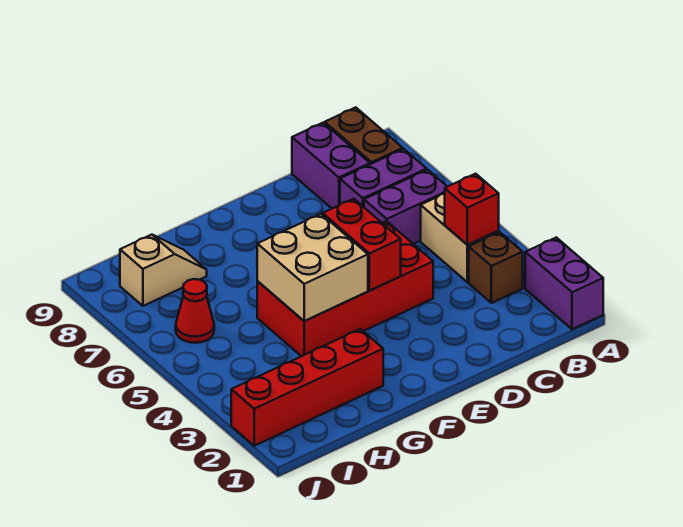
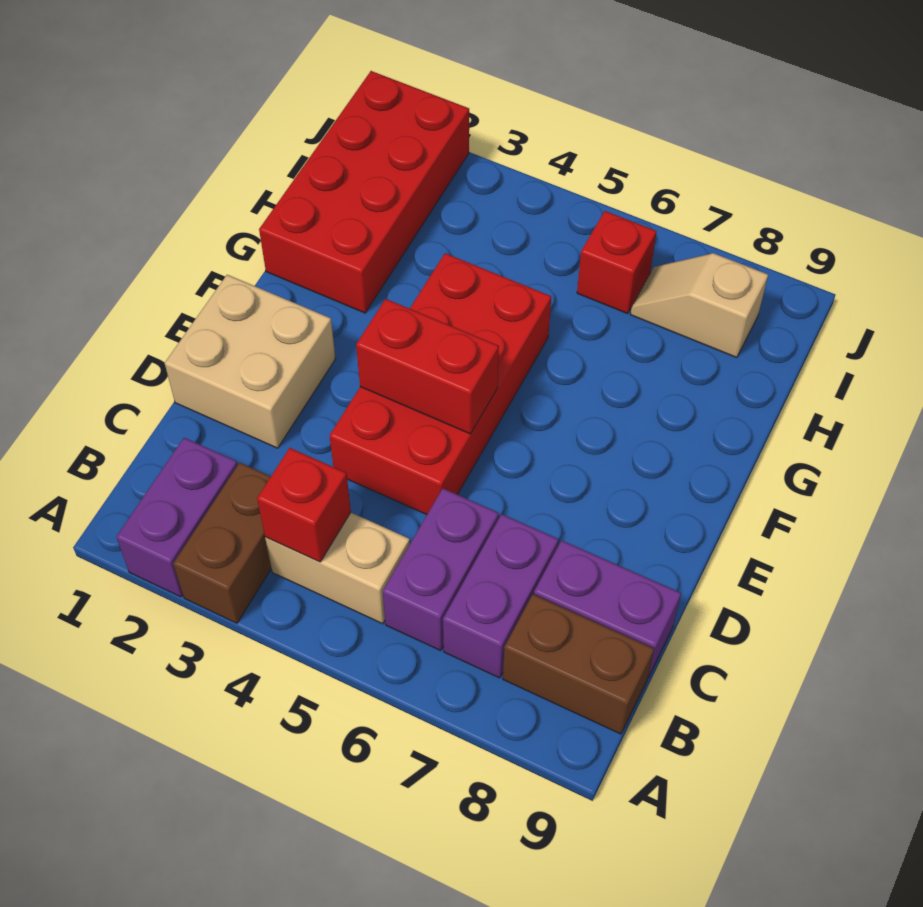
purple 1x2 brick [525,237,603,329] -> purple 1x2 brick turned to [116,438,238,597]
brown 1x1 brick [469,232,523,303] -> brown 1x2 brick [173,463,271,623]
tan 2x2 brick [257,214,368,321] -> tan 2x2 brick moved to [165,275,336,448]
red 1x4 brick [231,329,383,446] -> red 2x4 brick [259,71,469,313]
tan 1x2 slope [120,235,207,306] -> tan 1x2 slope turned to [630,253,768,358]
red 1x1 cone [176,279,214,343] -> red 1x1 brick [577,211,657,314]

